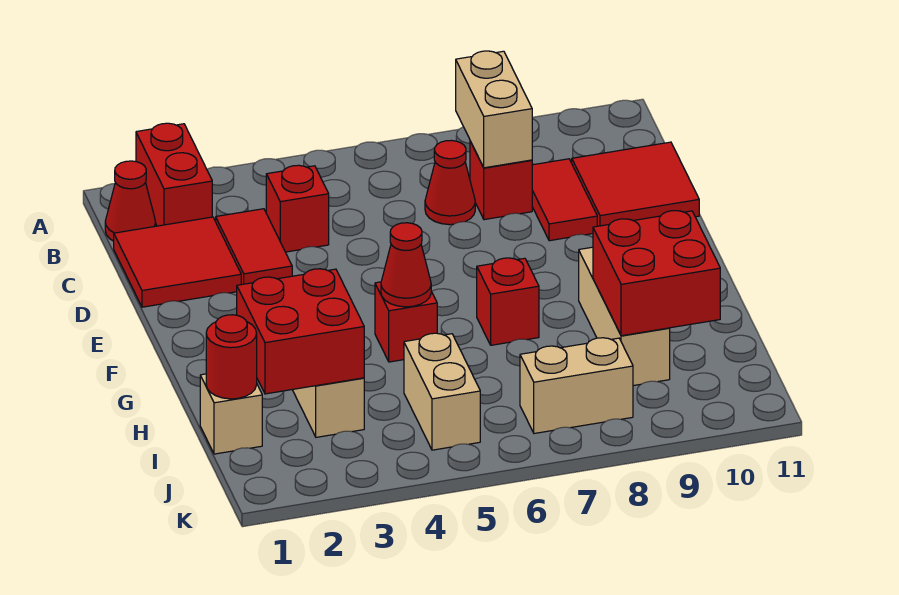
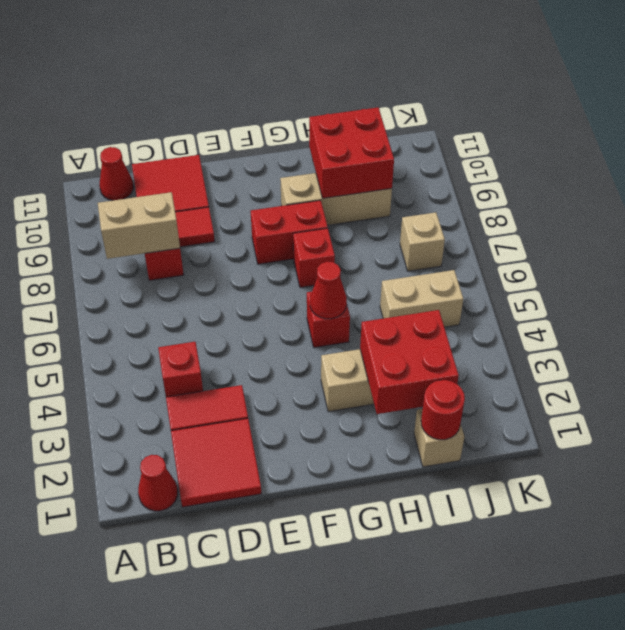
red 1x2 brick [136,123,212,226] -> red 1x2 brick moved to [251,200,328,264]
red 1x1 cone [425,140,475,225] -> red 1x1 cone moved to [99,147,133,201]
tan 1x2 brick [520,338,633,433] -> tan 1x1 brick [400,212,445,271]

